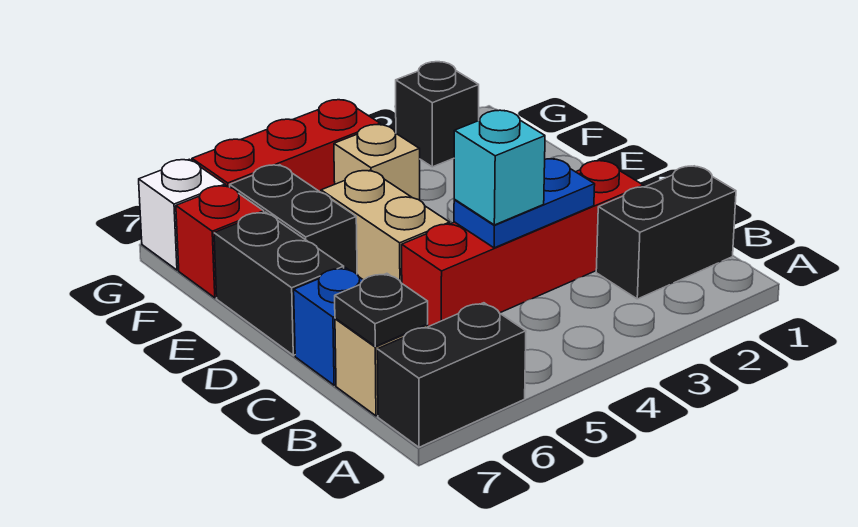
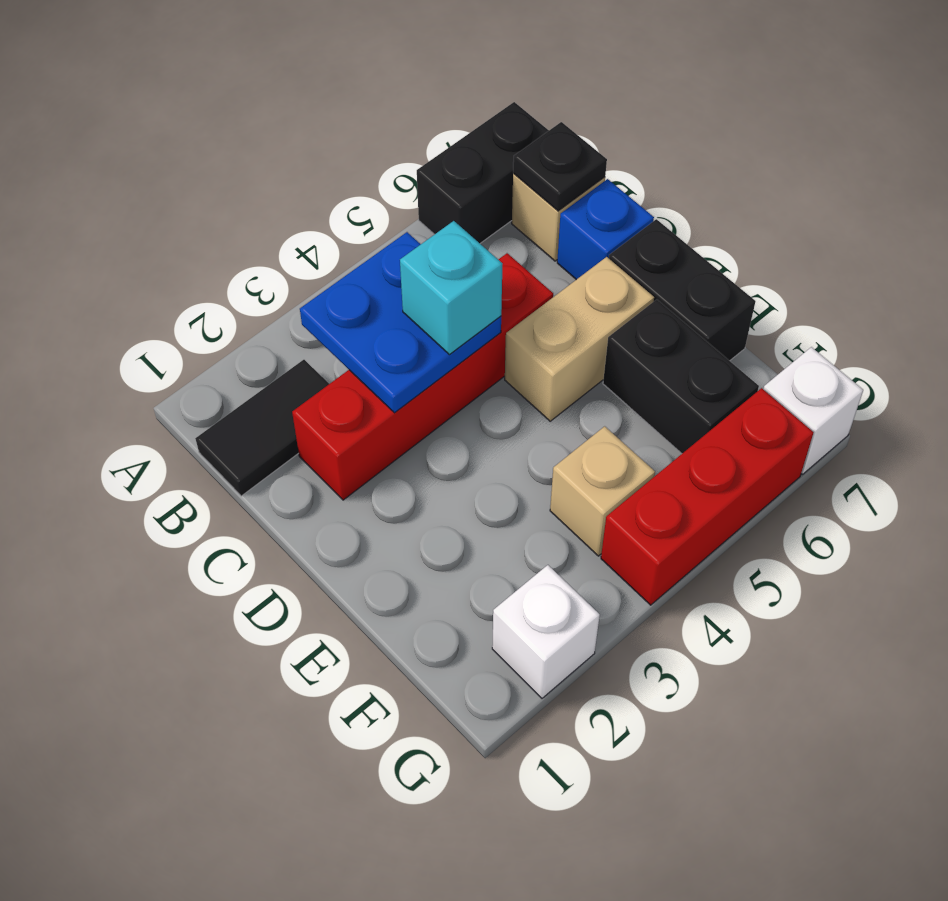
black 1x2 brick [596,166,736,299] -> black 1x2 tile [195,360,329,496]
blue 1x2 plate [454,159,595,248] -> blue 2x2 plate [300,232,501,413]
tan 1x2 brick [321,170,450,283] -> tan 1x2 brick turned to [505,257,654,421]
red 1x1 brick [176,186,264,298] -> none
black 1x1 brick [396,62,479,167] -> white 1x1 brick [492,565,600,698]

